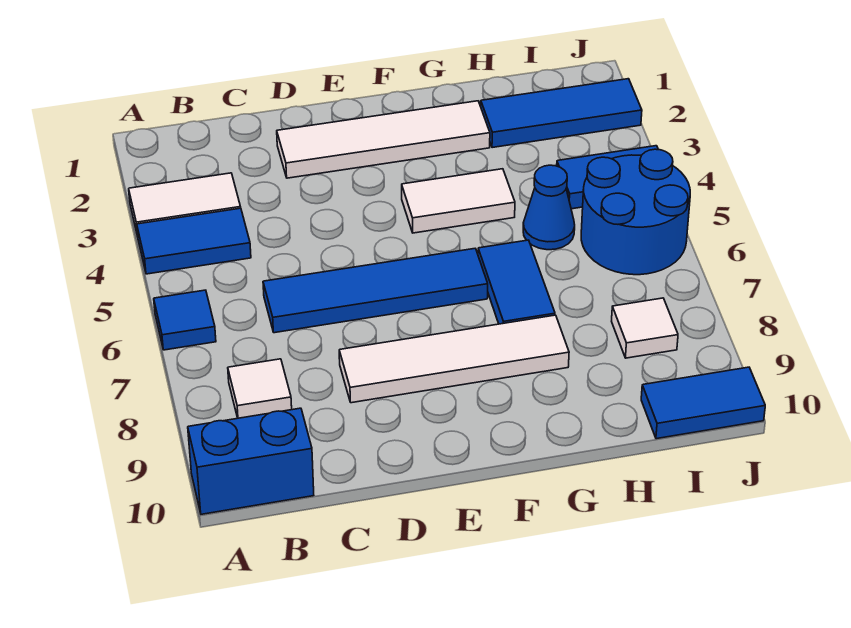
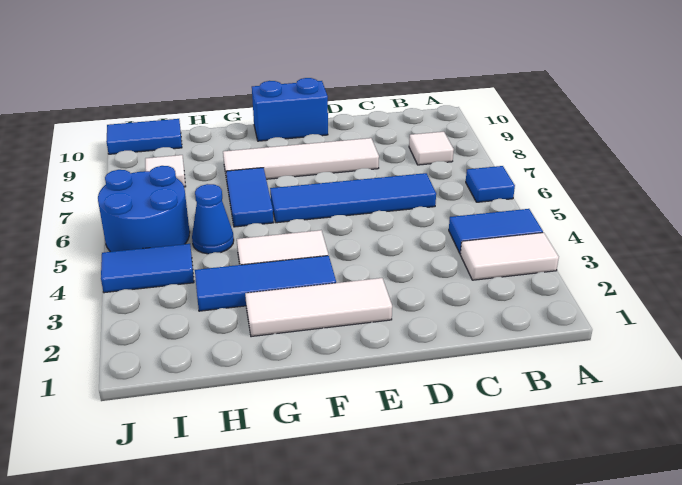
blue 1x2 brick [188,408,314,514] -> blue 1x2 brick moved to [252,78,328,141]
white 1x4 tile [277,101,490,178] -> white 1x3 tile [245,278,392,337]
blue 1x3 tile [481,79,642,148] -> blue 1x3 tile moved to [195,256,336,311]

